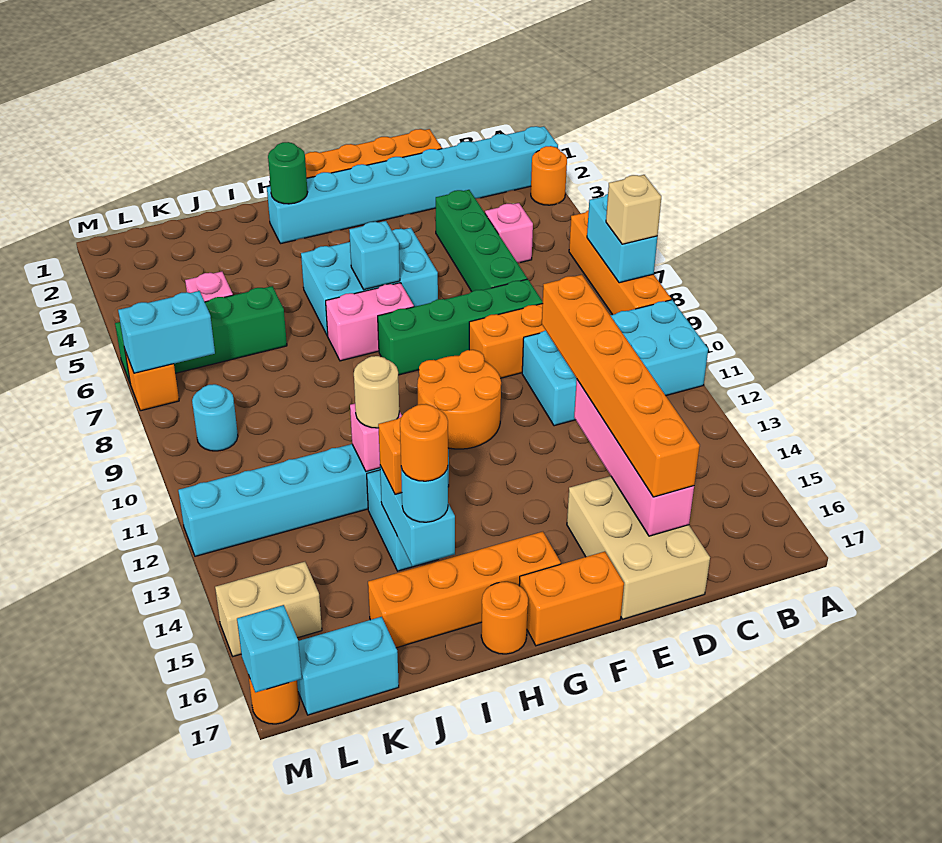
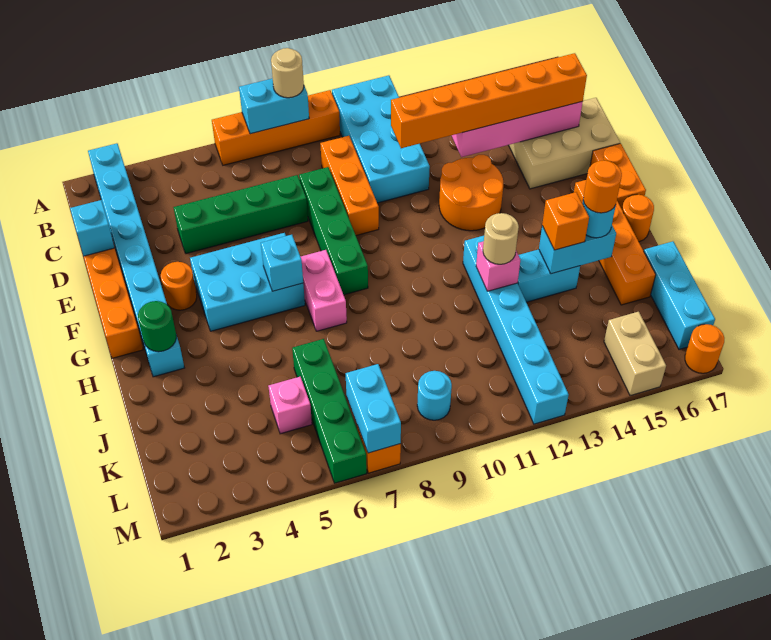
orange 1x1 round brick [531,146,567,205] -> orange 1x1 round brick moved to [161,262,197,310]
tan 1x1 brick [606,175,661,244] -> tan 1x1 round brick [271,48,304,98]
pink 1x1 brick [485,203,533,263] -> none
cyan 2x3 brick [301,228,438,336] -> cyan 2x3 brick turned to [190,233,305,331]
orange 2x2 round brick [417,350,501,449] -> orange 2x2 round brick moved to [439,155,503,231]
cyan 1x2 brick [297,617,399,715] -> cyan 1x3 brick [644,241,715,349]
cyan 1x1 brick [237,605,302,692] -> cyan 1x1 brick moved to [70,200,115,256]

